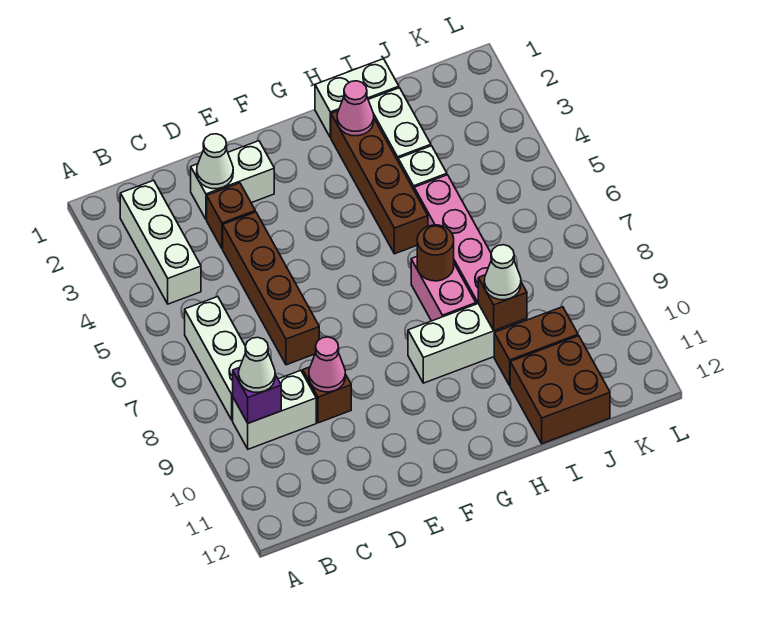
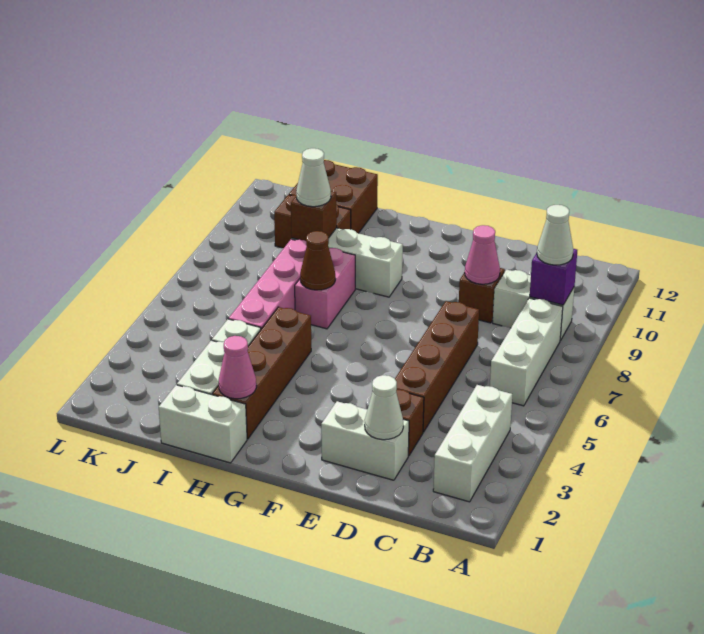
brown 1x1 round brick [417,225,454,281] -> brown 1x1 cone [300,231,335,290]

